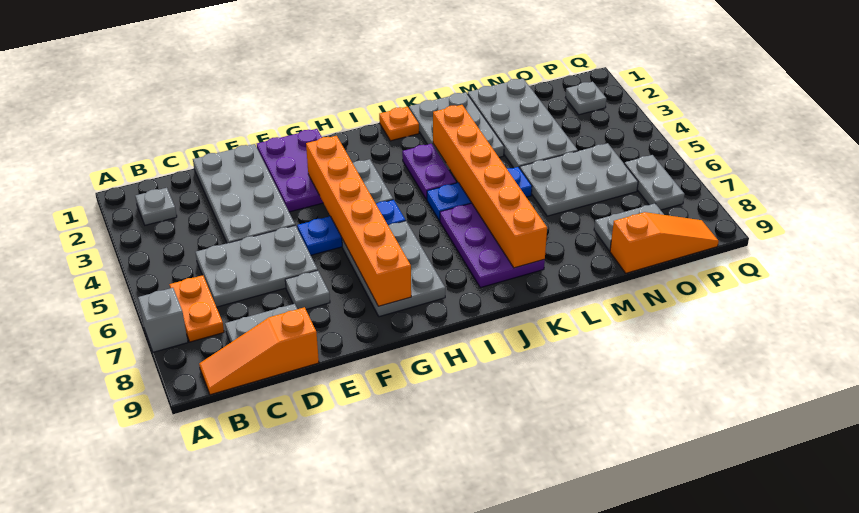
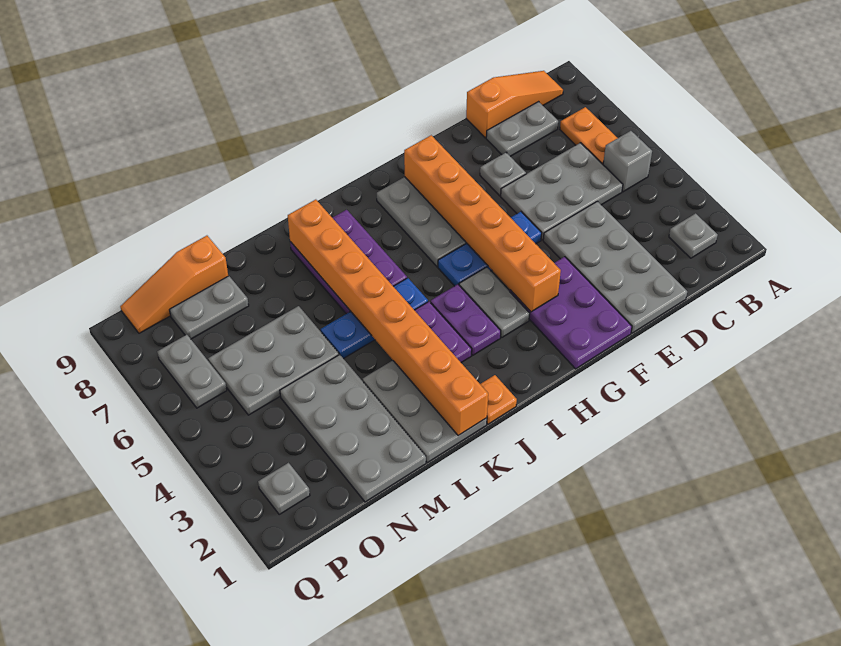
grey 1x1 brick [138,288,188,352] -> grey 1x1 brick moved to [603,131,652,192]
none -> purple 1x2 plate [431,284,501,355]
orange 1x6 brick [433,105,547,268] -> orange 1x8 brick [288,200,488,436]

